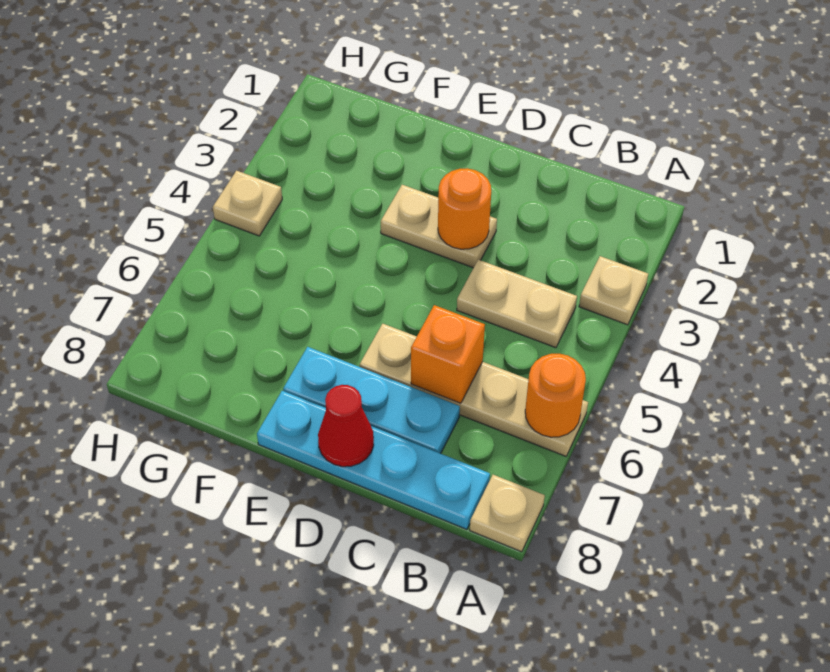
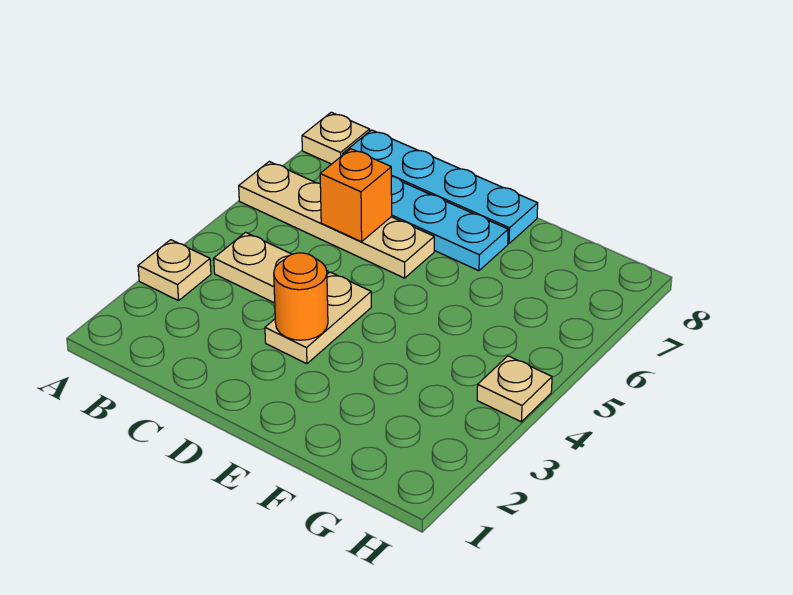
orange 1x1 round brick [525,354,586,437] -> none
tan 1x2 plate [381,185,497,268] -> tan 1x2 plate turned to [265,272,371,364]
red 1x1 cone [318,385,374,467] -> none

